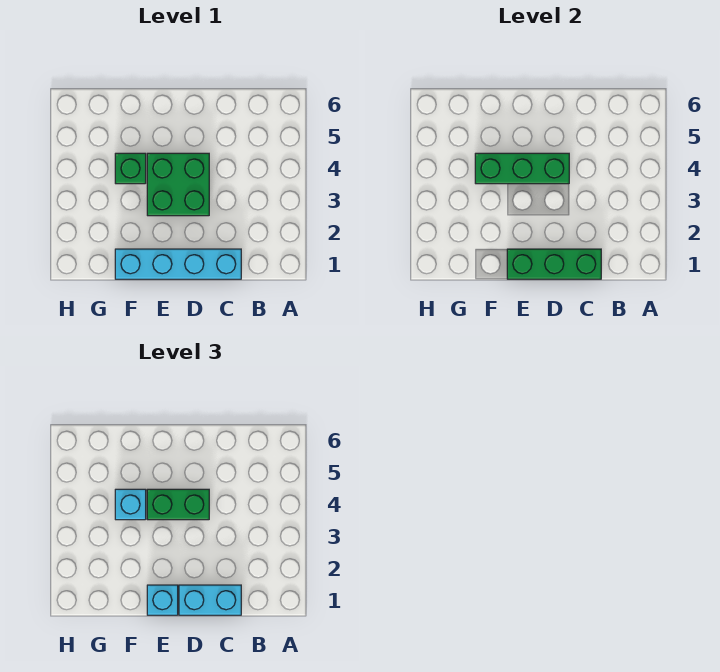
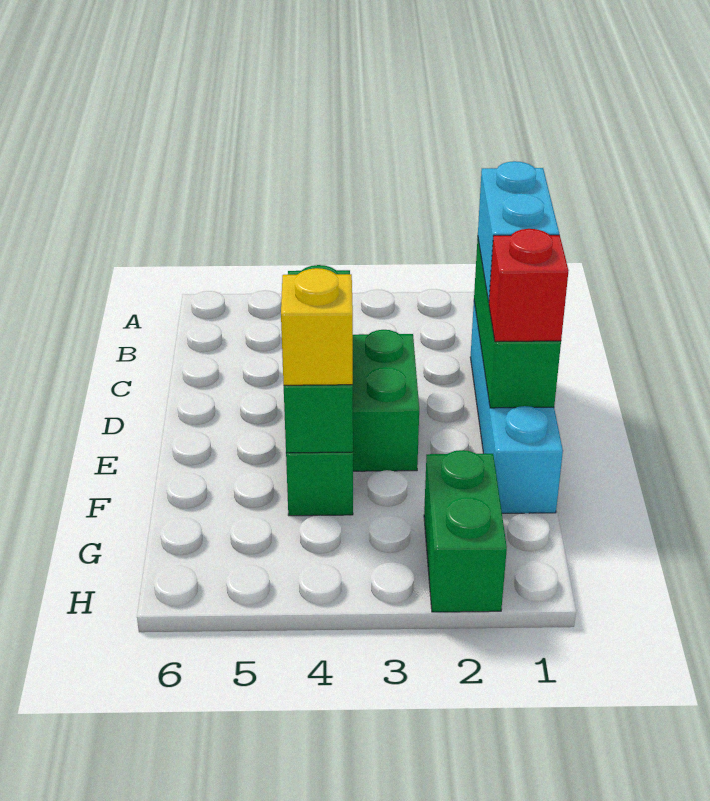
green 1x2 brick [147,489,209,520] -> green 1x2 brick moved to [424,450,507,612]
cyan 1x1 brick [147,585,178,615] -> red 1x1 brick [489,229,568,342]
cyan 1x1 brick [115,489,146,520] -> yellow 1x1 brick [281,268,353,385]

